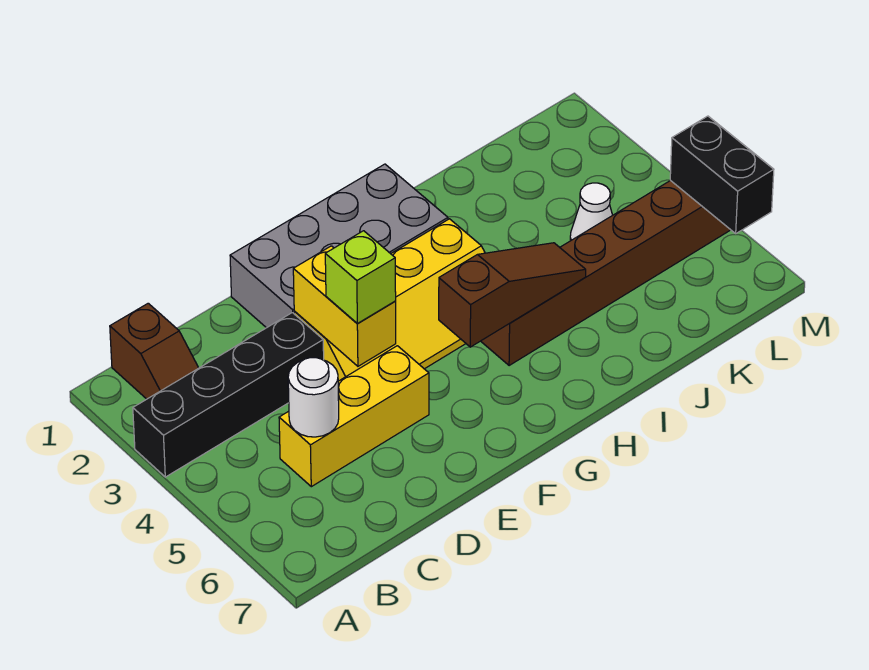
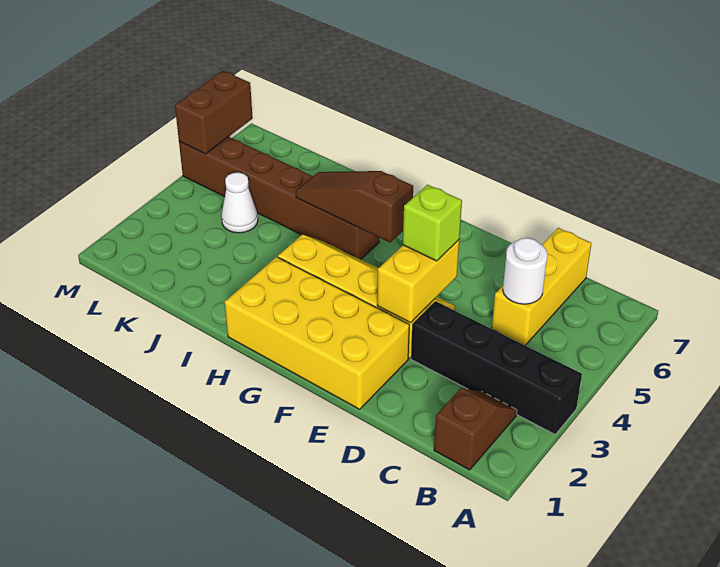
yellow 1x3 brick [279,346,429,487] -> yellow 1x3 brick turned to [492,228,591,345]
grey 2x4 brick [230,164,448,328] -> yellow 2x4 brick [225,257,409,409]
black 1x2 brick [670,116,774,233] -> brown 1x2 brick [175,71,253,154]

